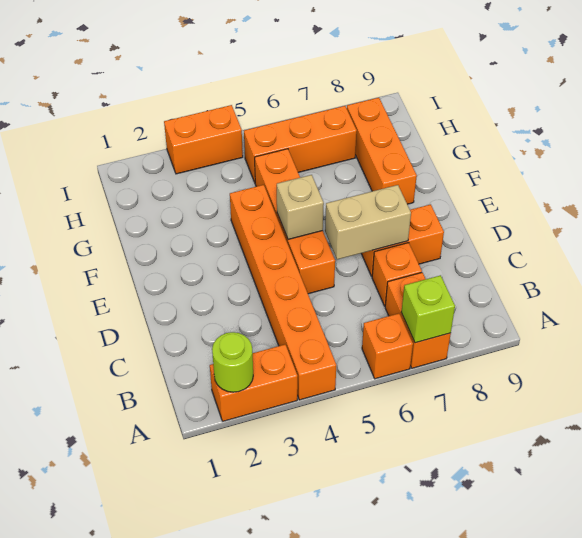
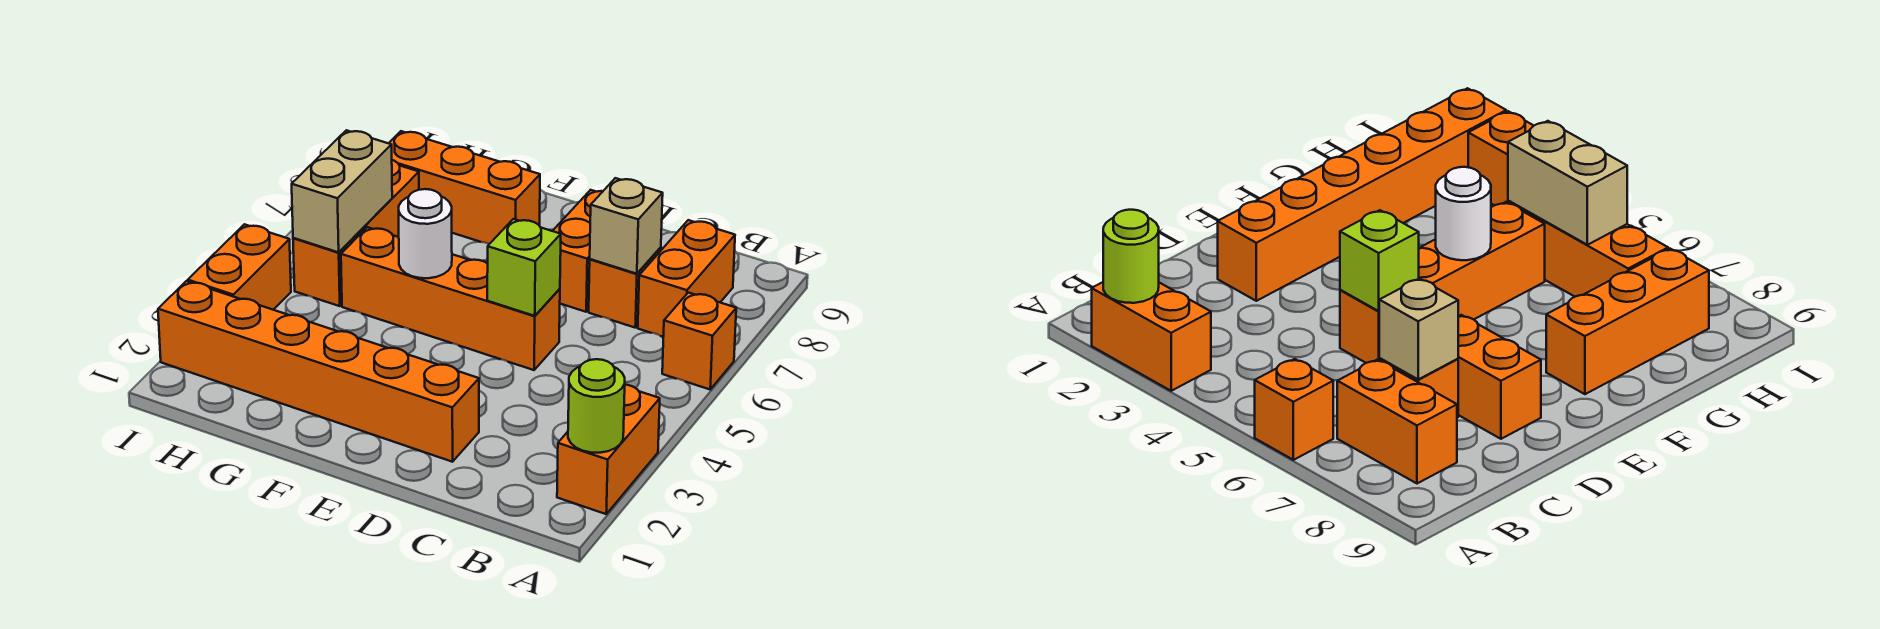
orange 1x6 brick [230,185,336,400] -> orange 1x6 brick moved to [158,281,479,462]
orange 1x2 brick [385,273,451,368] -> orange 1x2 brick turned to [638,220,735,337]
lime 1x1 brick [401,275,455,343] -> lime 1x1 brick moved to [487,219,561,316]
tan 1x2 brick [325,185,411,259] -> tan 1x2 brick moved to [292,130,392,252]
tan 1x1 brick [277,175,324,239] -> tan 1x1 brick moved to [590,178,663,274]
none -> white 1x1 round brick [399,189,452,278]

